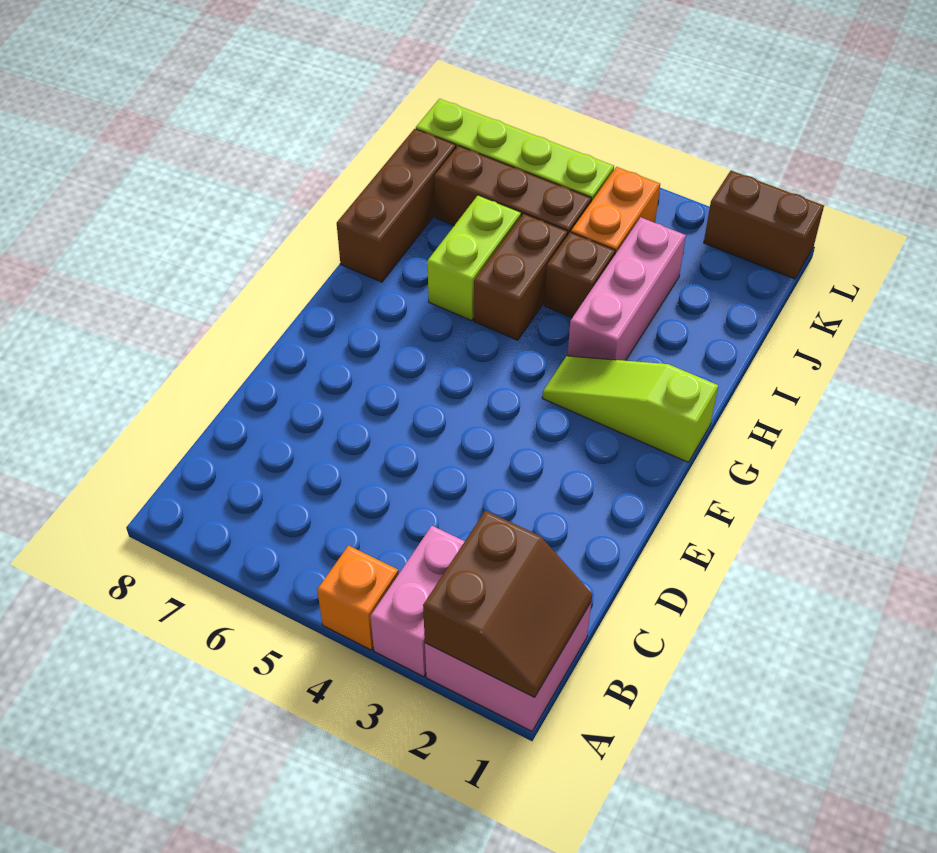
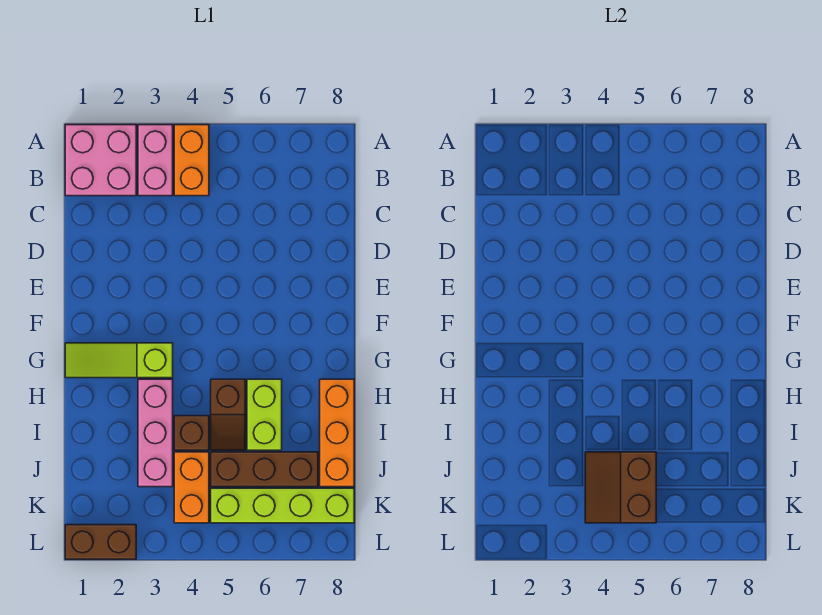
brown 2x2 slope [423,510,592,697] -> brown 2x2 slope moved to [585,452,656,523]
orange 1x1 brick [317,546,399,650] -> orange 1x2 brick [174,125,209,196]
lime 1x3 slope [542,356,718,462] -> lime 1x3 slope turned to [65,343,173,378]
brown 1x2 brick [474,214,568,340] -> brown 1x2 slope [211,379,245,450]
brown 1x3 brick [337,129,456,282] -> orange 1x3 brick [320,379,354,487]

